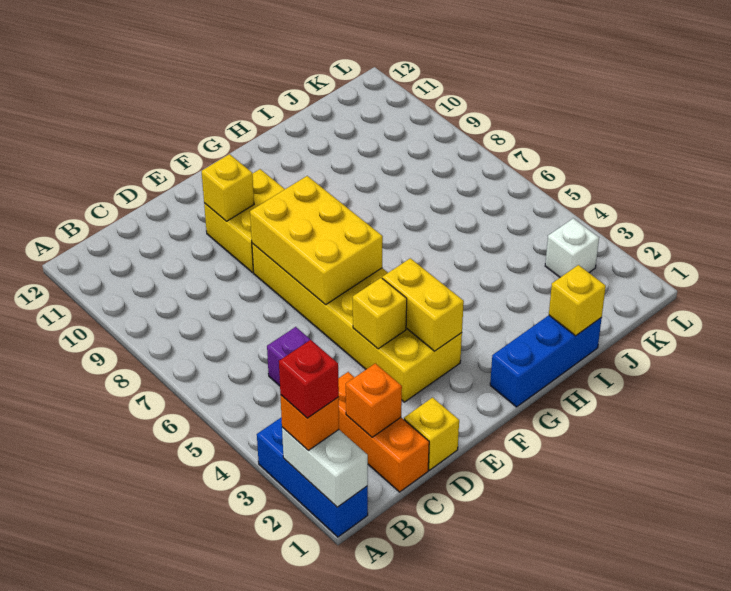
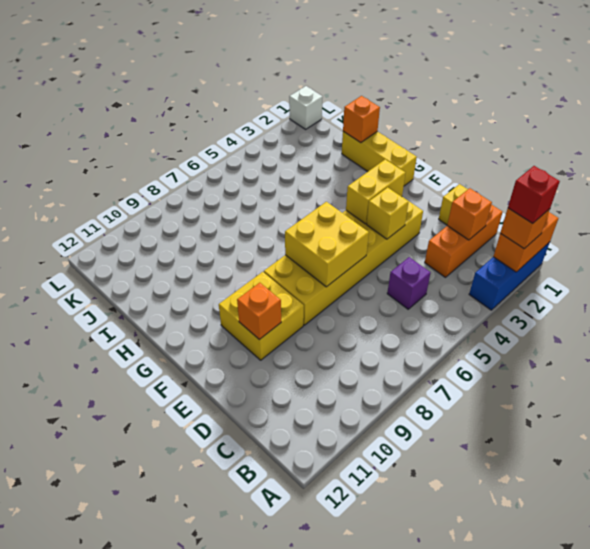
white 1x2 brick [282,427,368,507] -> orange 1x2 brick [493,212,558,272]
yellow 2x3 brick [250,176,383,305] -> yellow 2x2 brick [285,202,369,287]
yellow 1x1 brick [202,154,254,221] -> orange 1x1 brick [237,283,281,340]
blue 1x3 brick [490,315,602,407] -> yellow 1x3 brick [342,131,417,186]
yellow 1x1 brick [549,265,606,336] -> orange 1x1 brick [343,96,380,143]
white 1x1 brick [545,218,599,277] -> white 1x1 brick moved to [289,86,323,129]

